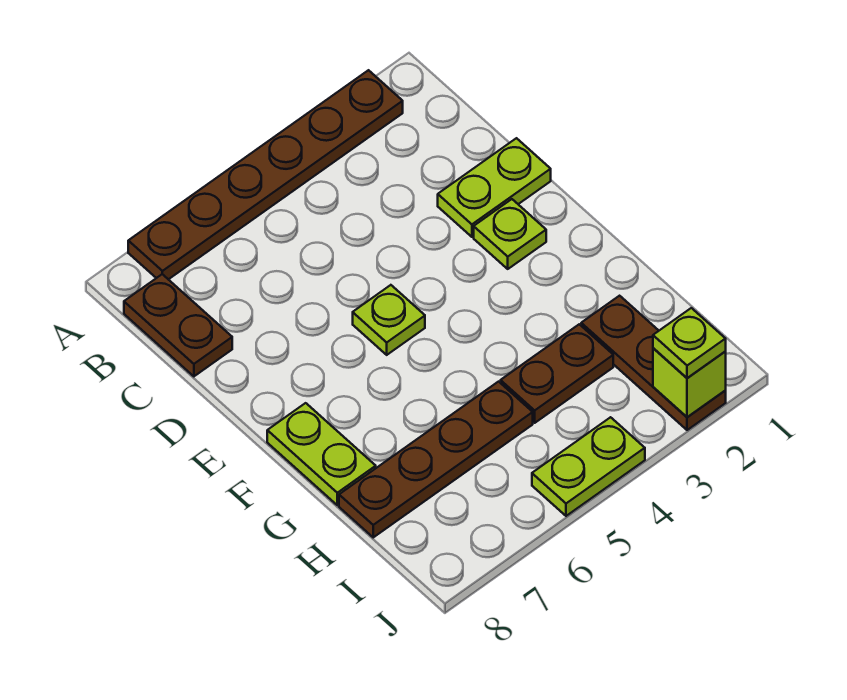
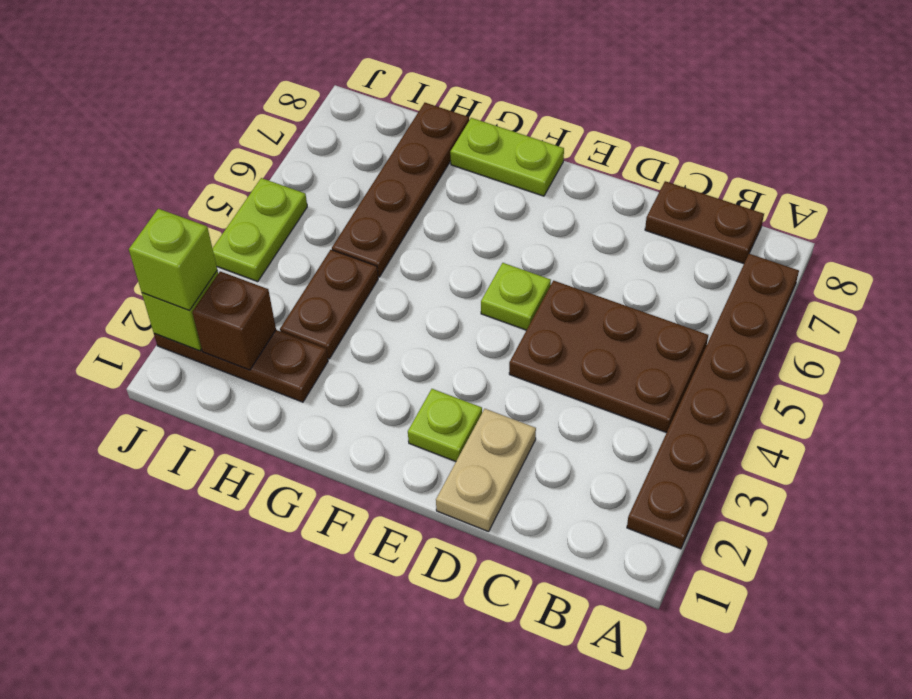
none -> brown 2x3 plate [509,281,708,433]
lime 1x2 plate [438,138,551,237] -> tan 1x2 plate [436,409,536,532]
none -> brown 1x1 brick [192,271,276,370]
lime 1x1 plate [653,308,726,378] -> lime 1x1 brick [129,209,217,310]

